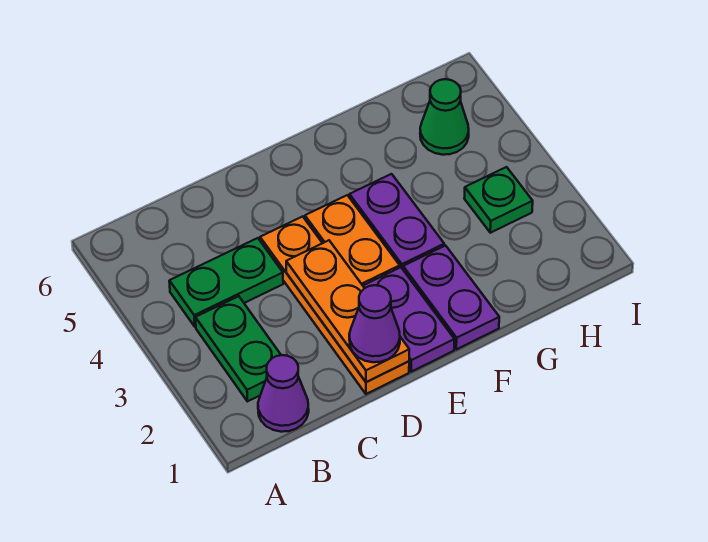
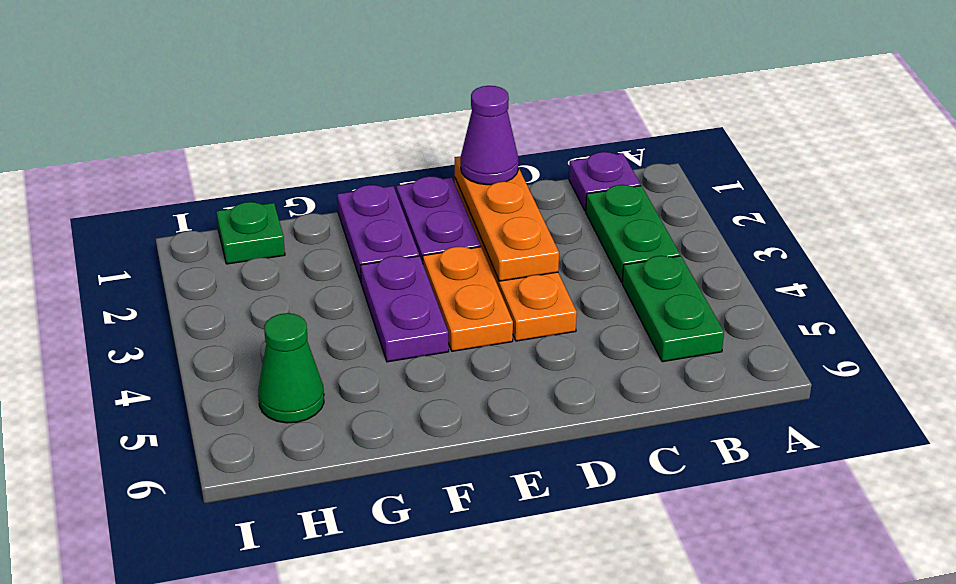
purple 1x1 cone [258,355,309,432] -> purple 1x1 plate [569,152,641,211]
green 1x2 plate [169,238,283,327] -> green 1x2 plate turned to [622,256,724,362]
green 1x1 plate [464,167,533,233] -> green 1x1 plate moved to [216,202,285,264]

